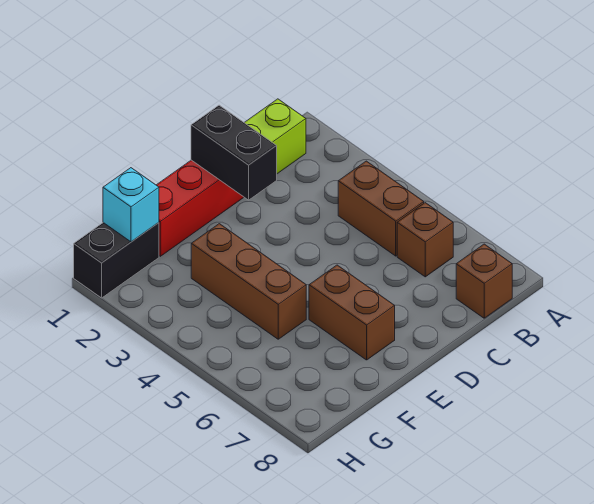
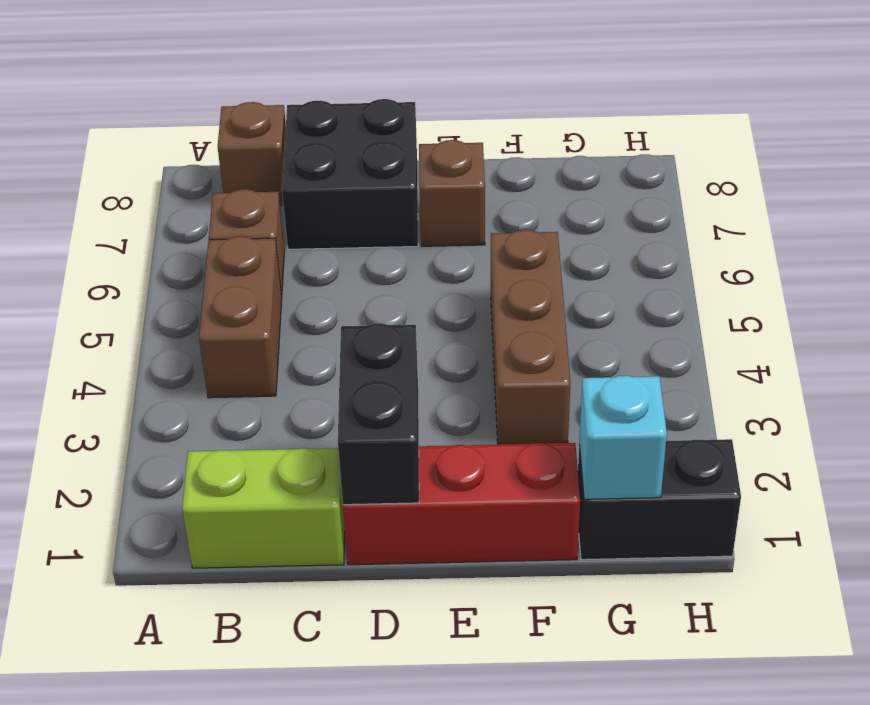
none -> black 2x2 brick [282,99,418,249]
brown 1x2 brick [309,265,395,360] -> brown 1x1 brick [419,140,485,246]

